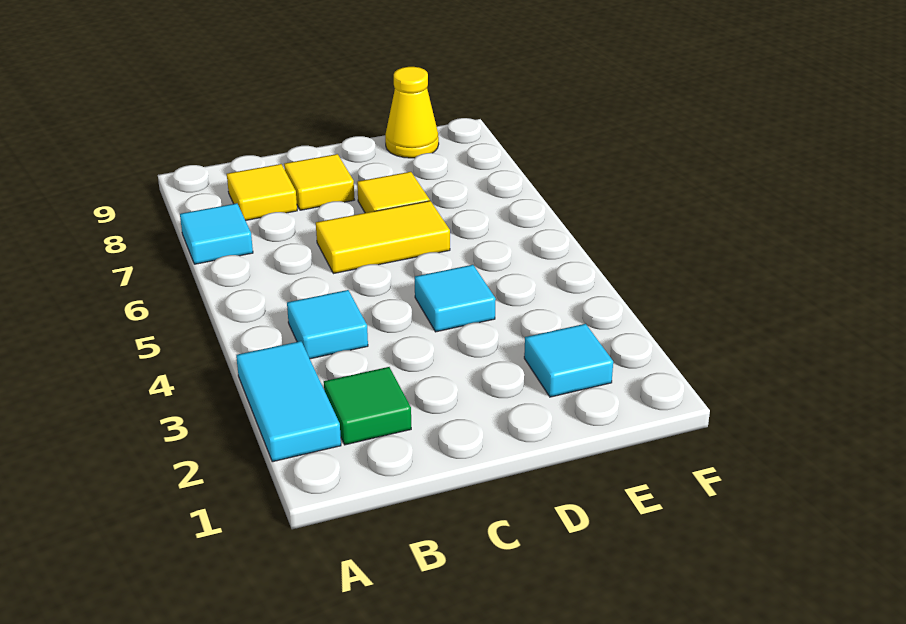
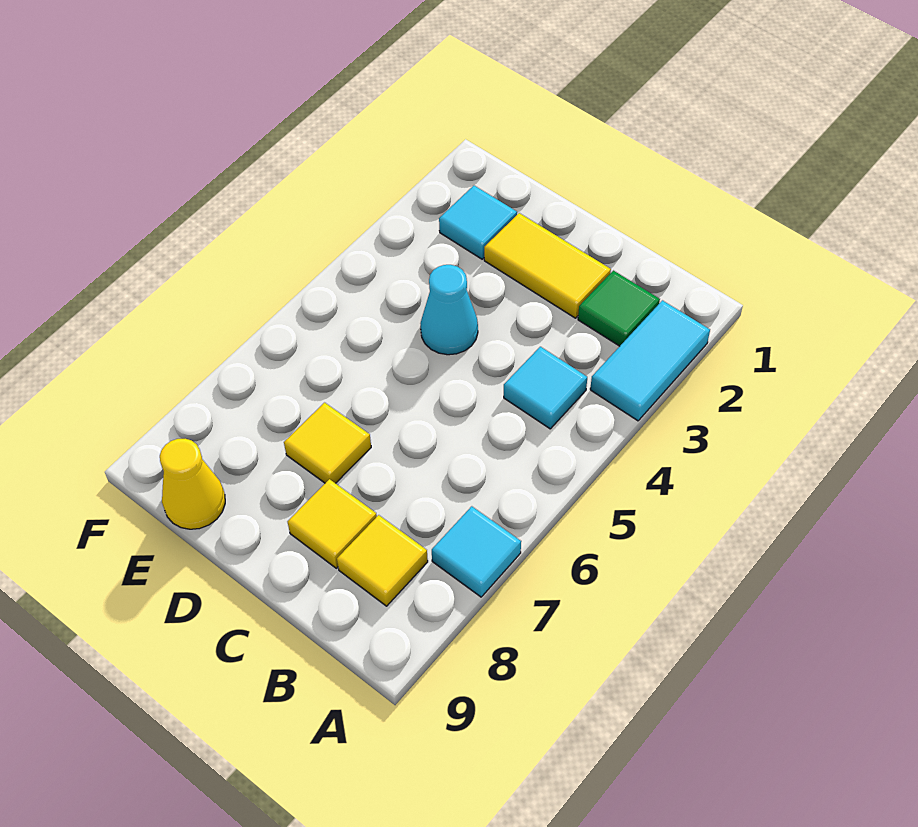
yellow 1x2 tile [316,201,450,274] -> yellow 1x2 tile moved to [484,213,611,318]
cyan 1x1 tile [415,265,496,332] -> cyan 1x1 cone [420,265,478,355]

